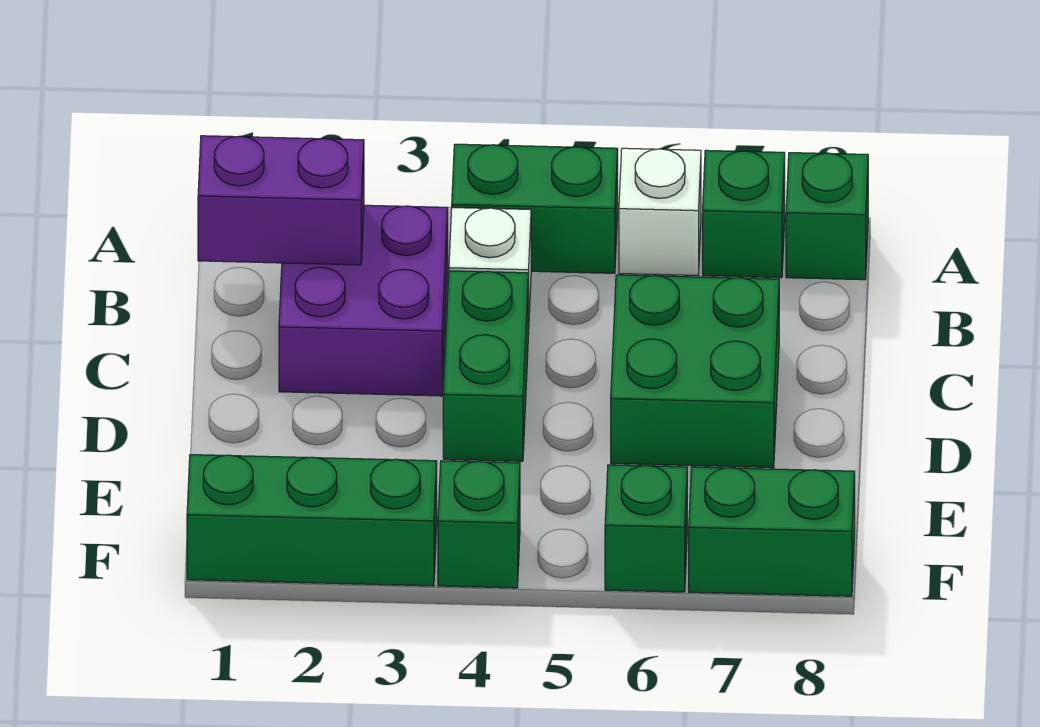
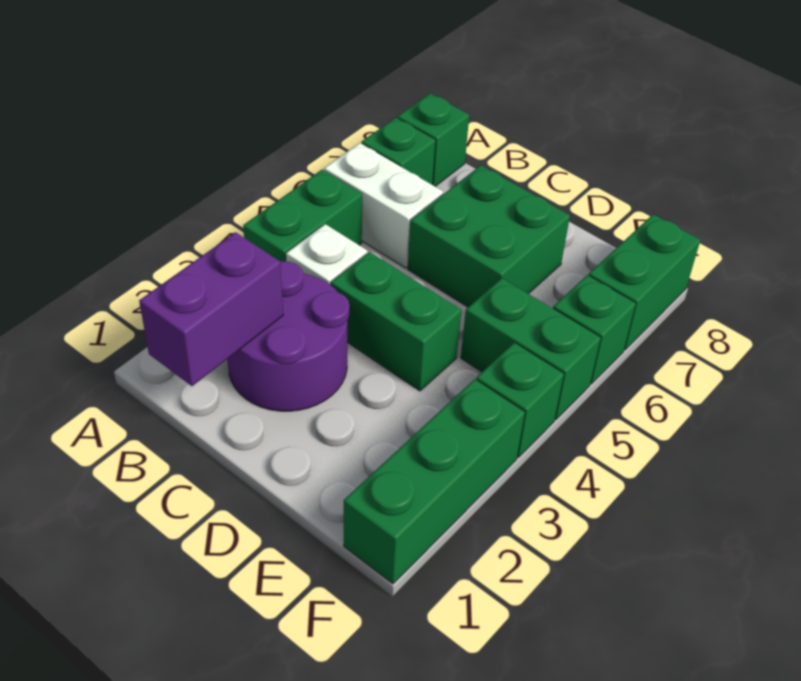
white 1x1 brick [619,148,701,275] -> white 1x2 brick [324,143,443,268]
purple 2x2 brick [279,205,448,396] -> purple 2x2 round brick [227,261,349,411]
none -> green 1x2 brick [461,278,601,420]

